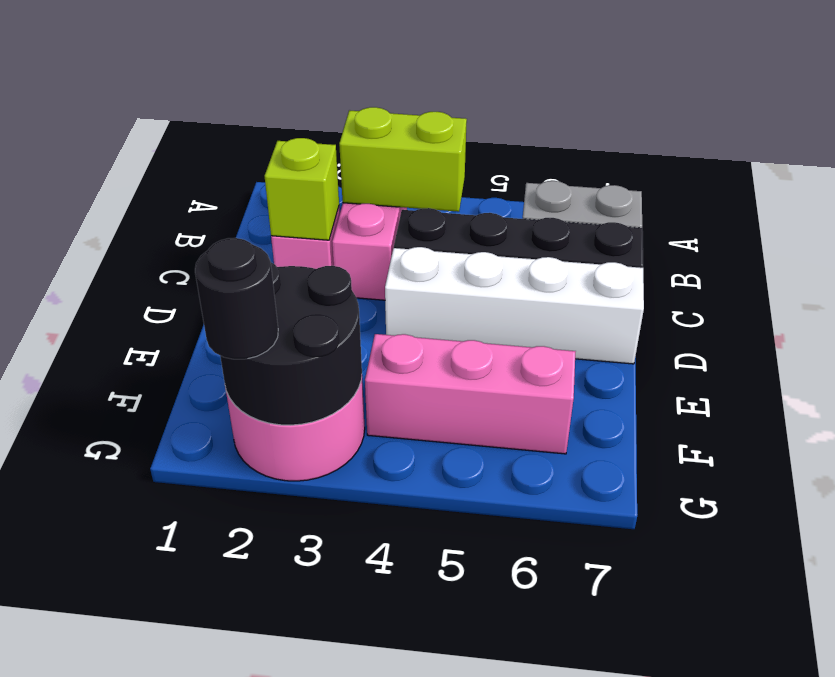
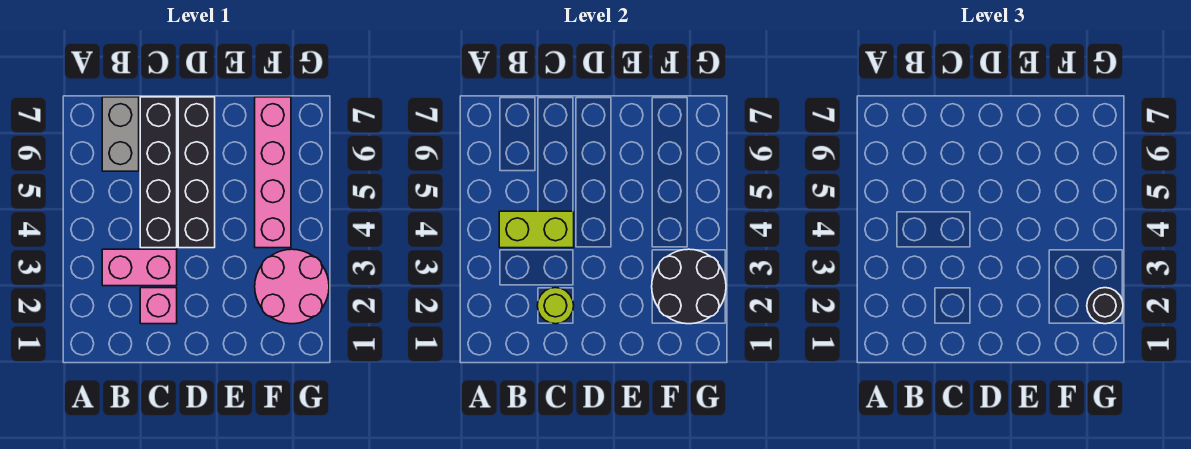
lime 1x2 brick [339,107,467,212] -> lime 1x2 brick turned to [499,211,574,248]
lime 1x1 brick [265,138,339,240] -> lime 1x1 round brick [537,288,574,324]
white 1x4 brick [385,247,644,364] -> black 1x4 brick [178,97,215,248]
pink 1x3 brick [365,334,576,454] -> pink 1x4 brick [255,97,291,248]

